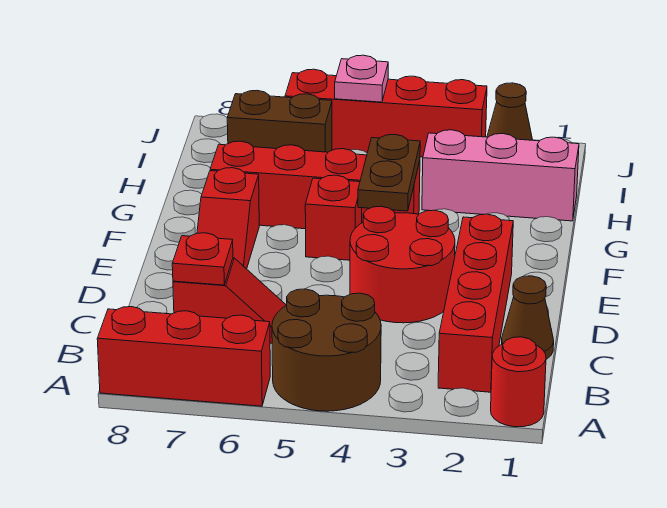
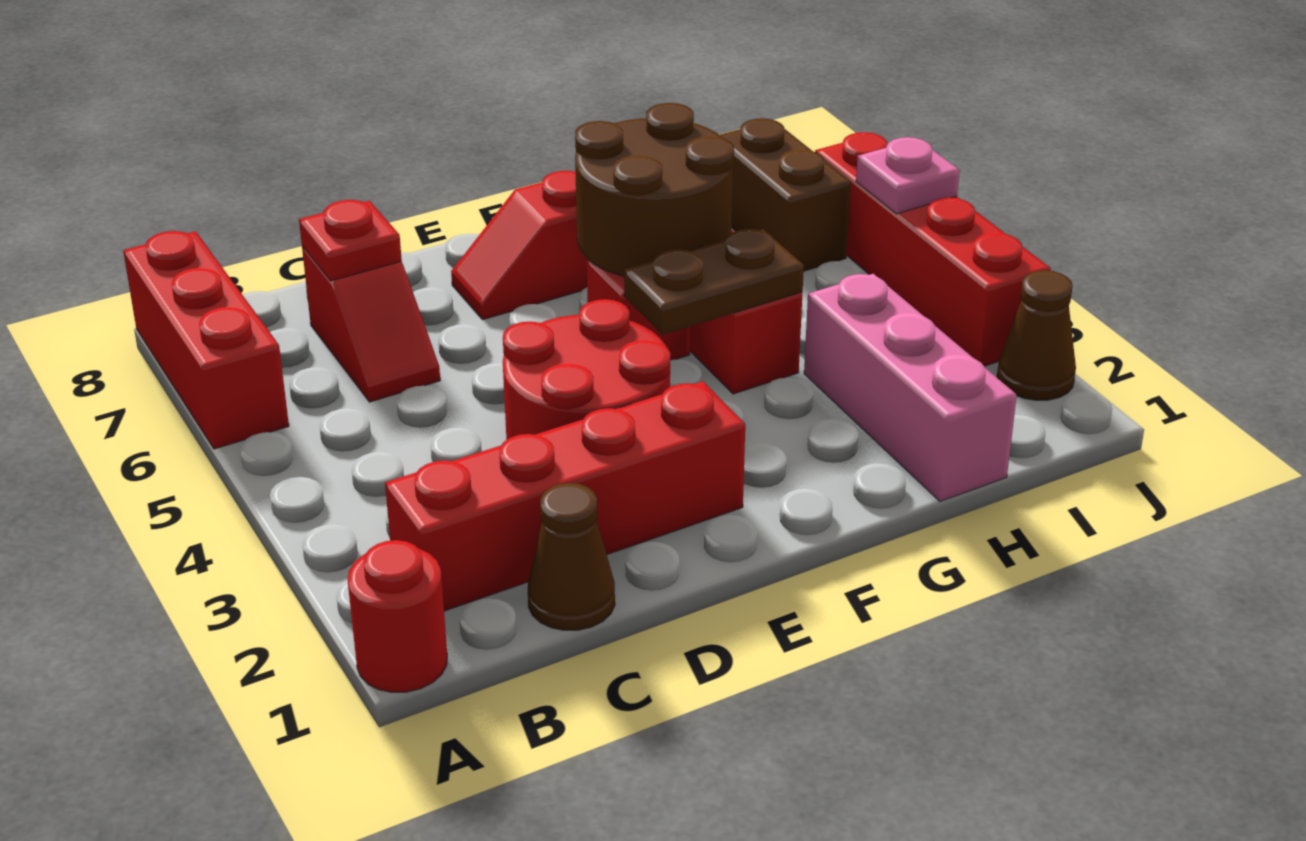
brown 2x2 round brick [272,289,381,411] -> brown 2x2 round brick moved to [575,103,734,276]

